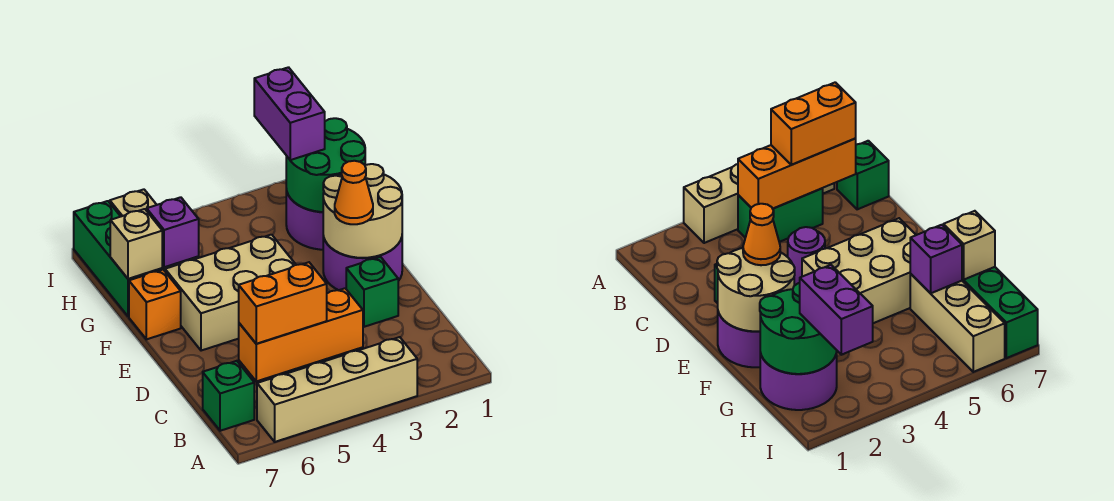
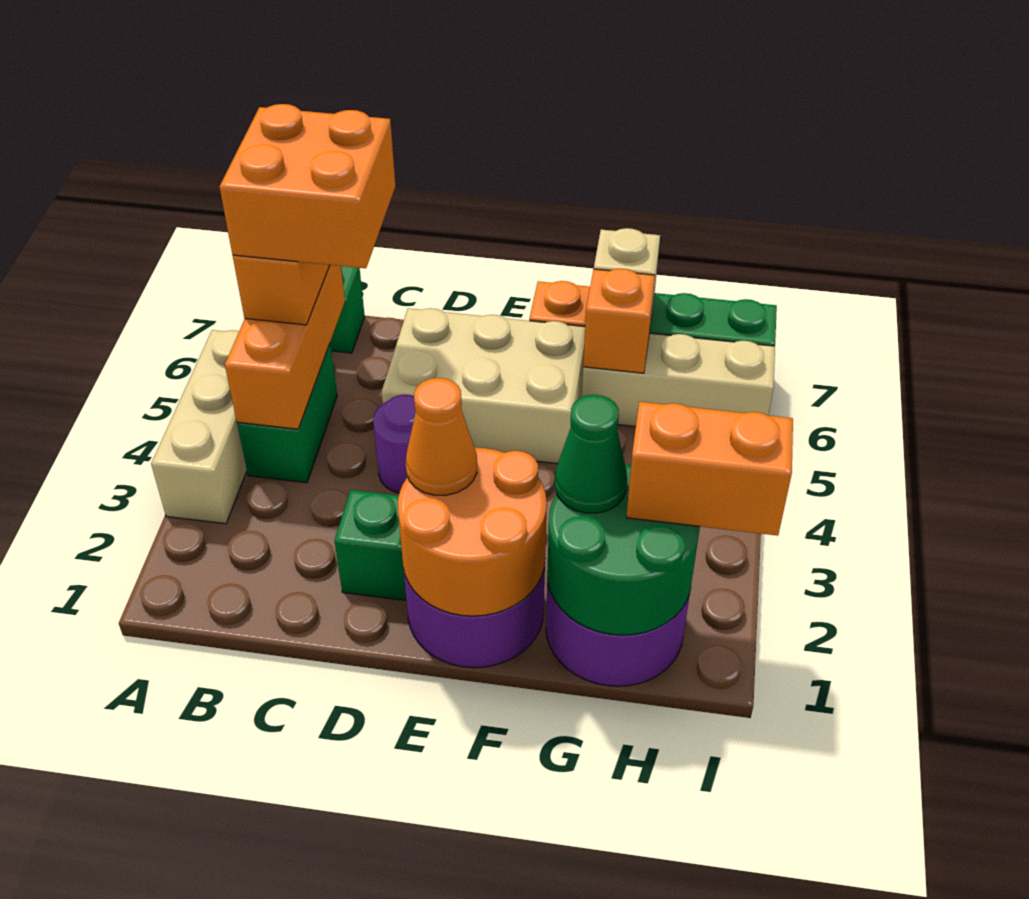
tan 1x4 brick [257,337,417,442] -> tan 1x3 brick [151,330,247,524]
none -> orange 2x2 brick [219,104,396,268]
tan 2x2 round brick [323,164,402,258] -> orange 2x2 round brick [398,447,547,616]
tan 2x3 brick [165,235,296,351] -> tan 2x3 brick turned to [382,308,585,464]
none -> green 1x1 cone [555,395,627,513]
purple 1x1 brick [147,197,199,267] -> orange 1x1 brick [583,269,655,373]
purple 1x2 brick [254,67,325,160] -> orange 1x2 brick [626,402,793,536]

